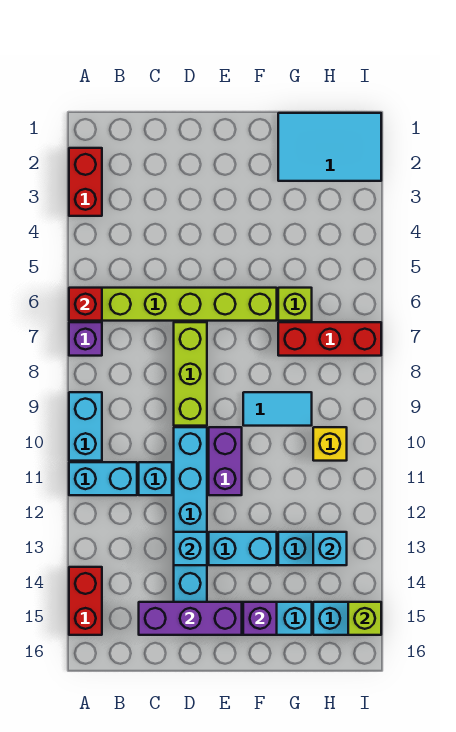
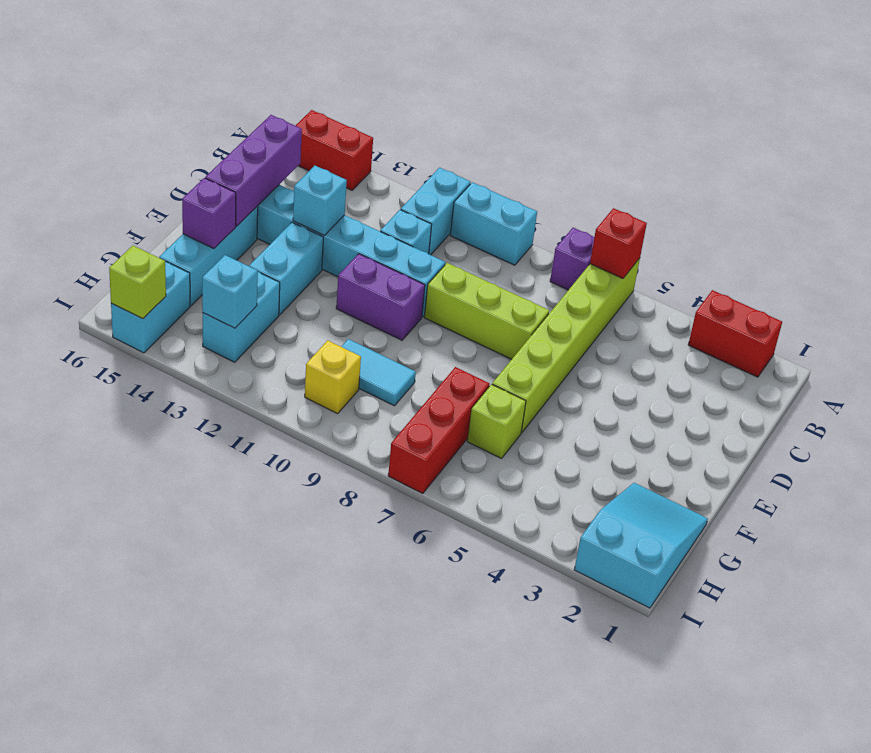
cyan 1x2 tile [243,392,312,426] -> cyan 1x2 tile turned to [341,339,416,406]
cyan 2x3 tile [278,113,381,181] -> cyan 2x3 slope [574,483,708,608]

